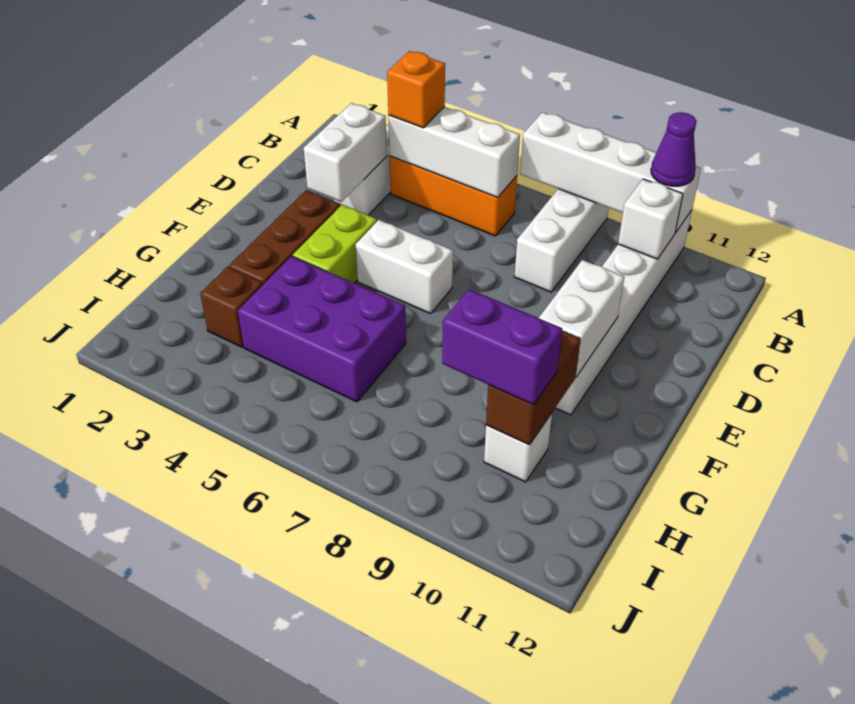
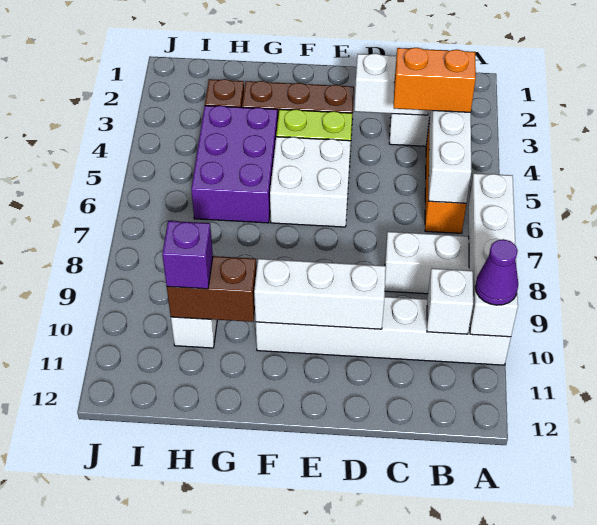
orange 1x1 brick [387,51,445,128] -> orange 1x2 brick [394,48,476,112]
white 1x2 brick [356,220,453,314] -> white 2x2 brick [270,137,351,227]
white 1x2 brick [539,260,624,377] -> white 1x3 brick [254,259,386,329]
purple 1x2 brick [442,289,562,405] -> purple 1x1 brick [162,221,213,289]

